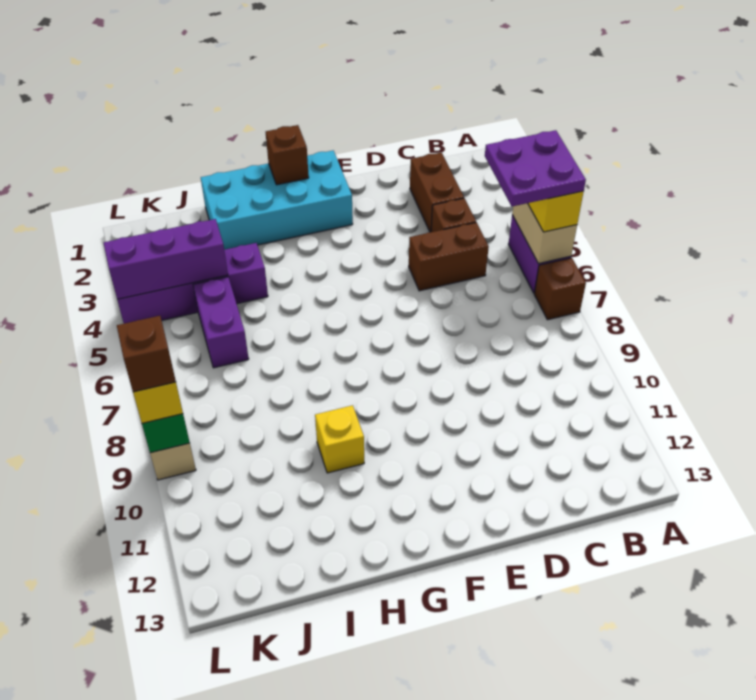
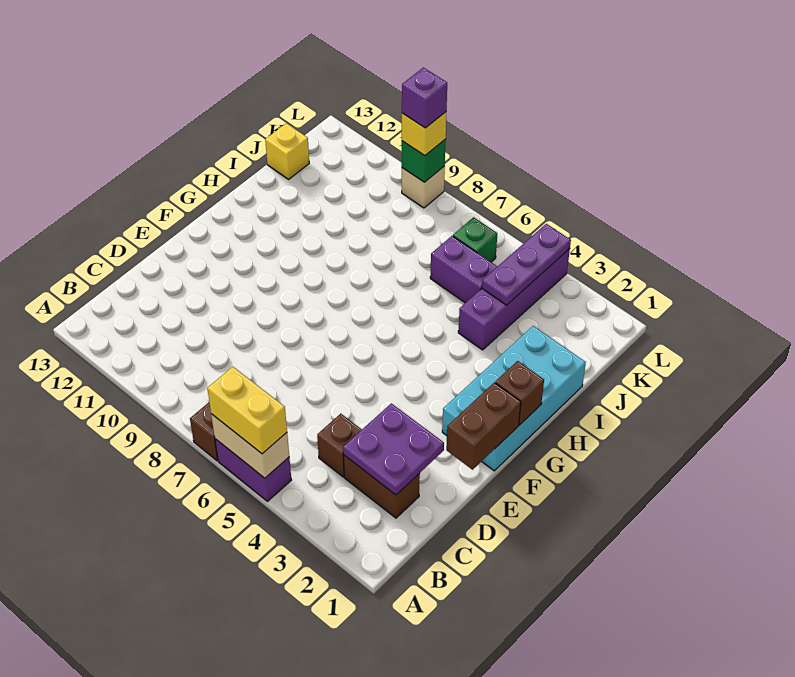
purple 2x2 plate [485,130,586,206] -> purple 2x2 plate moved to [343,403,444,495]
brown 1x2 brick [409,222,489,291] -> brown 1x2 brick moved to [446,383,521,470]
yellow 1x1 brick [315,405,364,473] -> yellow 1x1 brick moved to [265,123,309,179]
purple 1x3 brick [104,219,228,300] -> purple 1x3 plate [482,224,571,305]
none -> green 1x1 brick [453,217,497,262]
brown 1x1 brick [117,316,176,392] -> purple 1x1 brick [402,68,447,128]

